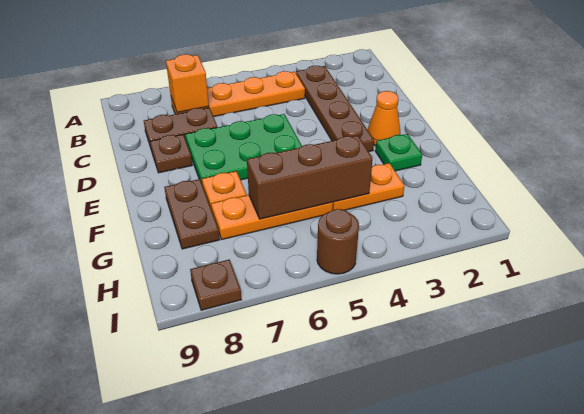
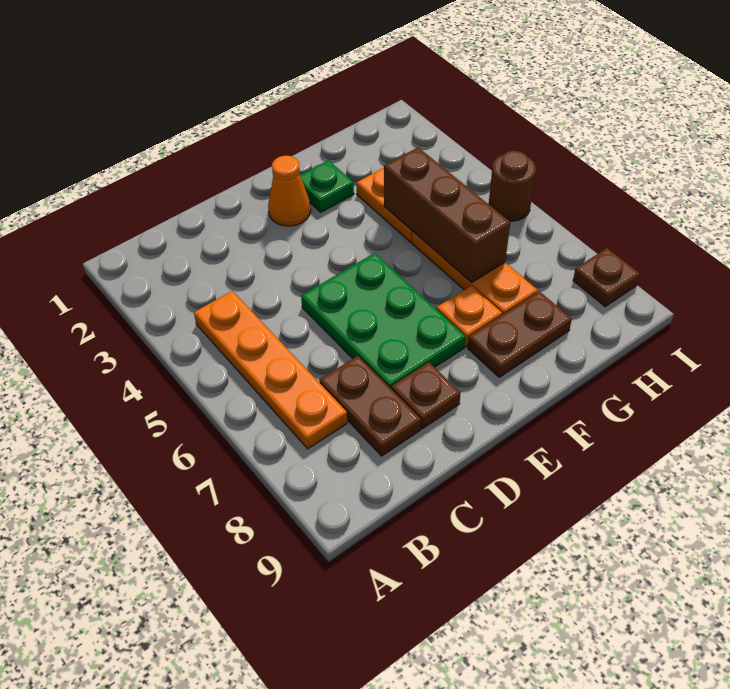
brown 1x4 plate [296,66,374,152] -> none
orange 1x1 brick [166,54,209,113] -> none

